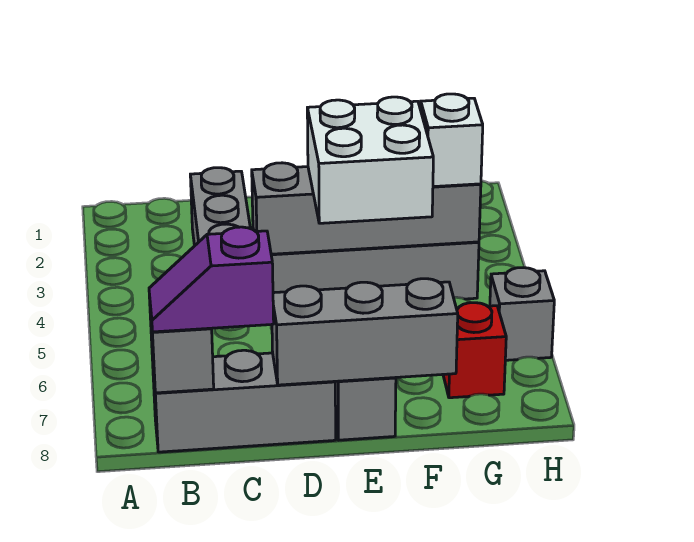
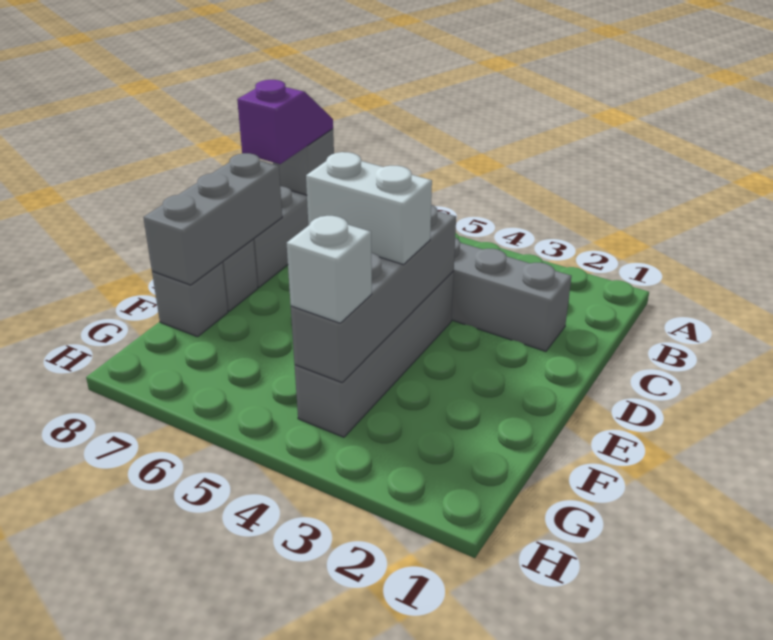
white 2x2 brick [307,97,433,223] -> white 1x2 brick [306,152,432,265]
red 1x1 brick [443,303,506,398] -> none
grey 1x1 brick [490,268,554,360] -> grey 1x1 brick moved to [152,263,228,337]

